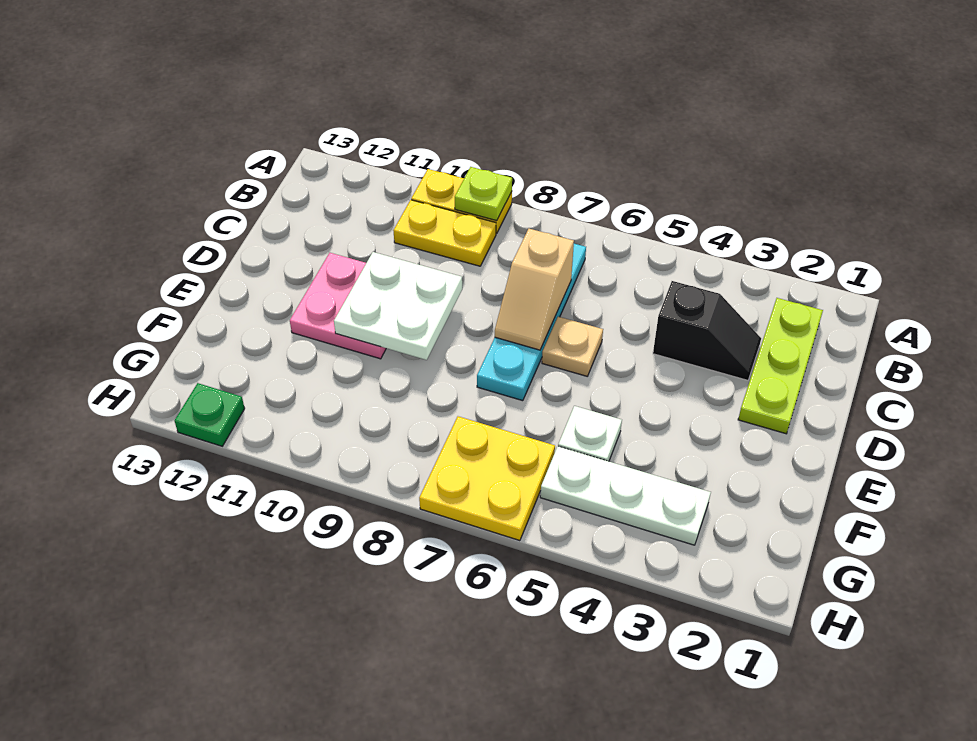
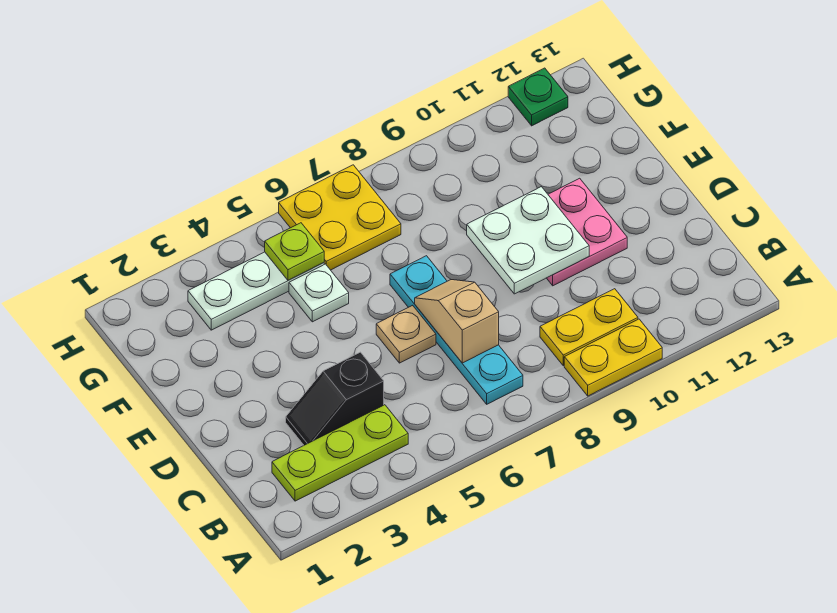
lime 1x1 plate [455,167,512,221] -> lime 1x1 plate moved to [265,223,324,280]
lime 1x3 plate [738,298,823,434] -> lime 1x3 plate turned to [272,405,408,501]

